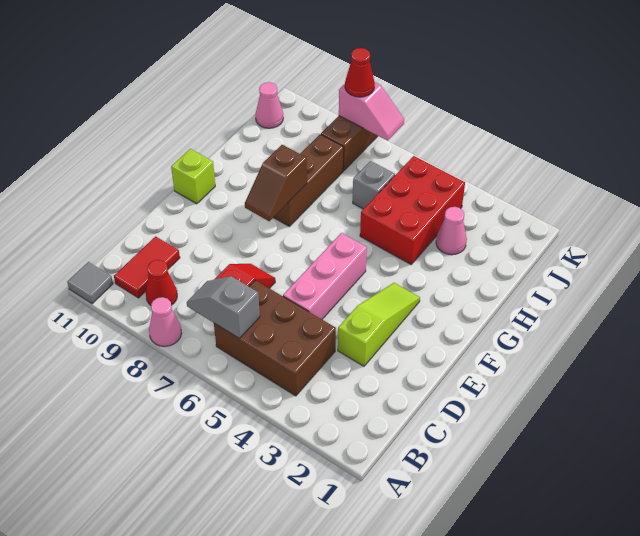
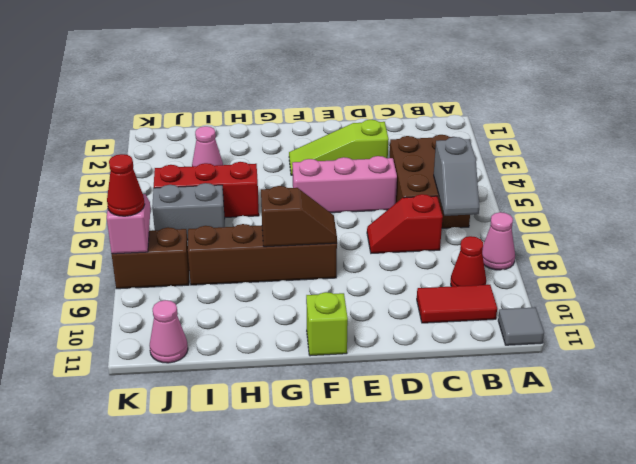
brown 1x3 brick [273,134,344,226] -> brown 1x4 brick [188,224,337,285]
red 2x3 brick [360,156,465,264] -> red 1x3 brick [154,162,259,217]
grey 1x1 brick [353,161,395,209] -> grey 1x2 brick [152,183,225,240]

